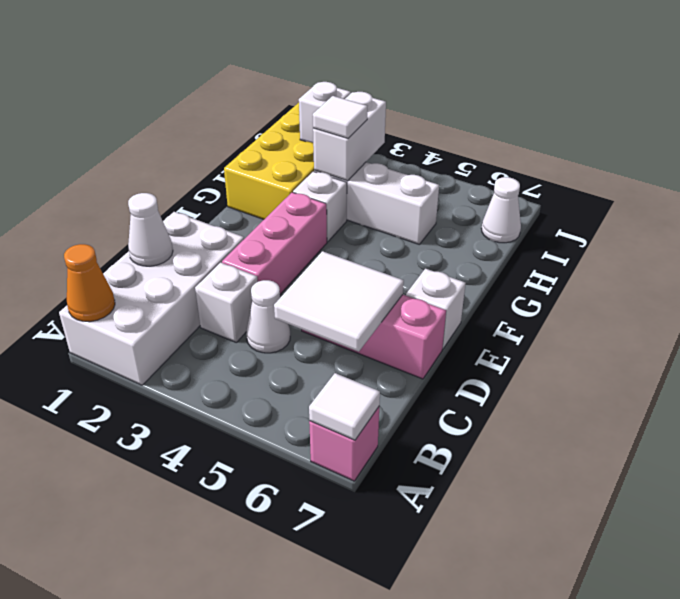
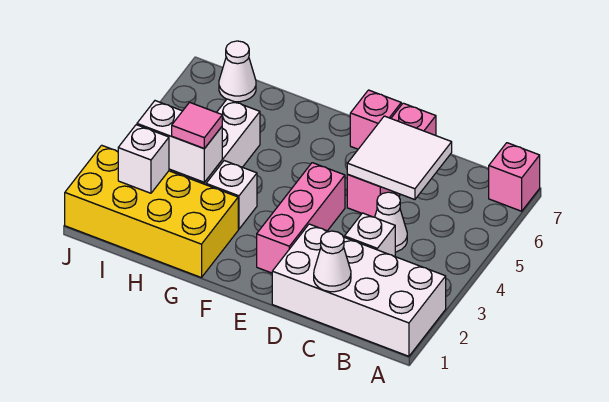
orange 1x1 cone [64,244,115,322] -> none
white 1x1 tile [309,373,380,440] -> none
pink 1x3 brick [222,192,327,294] -> pink 1x3 brick turned to [257,163,345,273]
white 1x1 brick [406,269,466,349] -> pink 1x1 brick [350,90,401,149]
white 1x1 tile [313,96,367,138] -> pink 1x1 tile [172,102,222,149]

